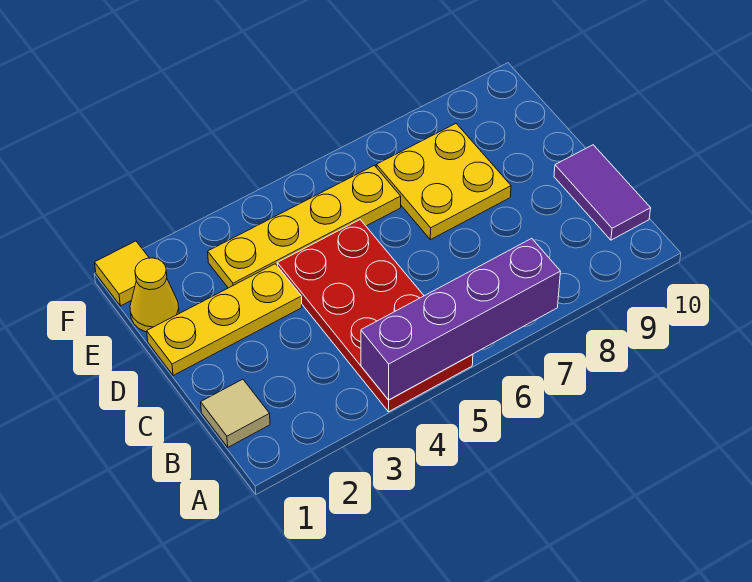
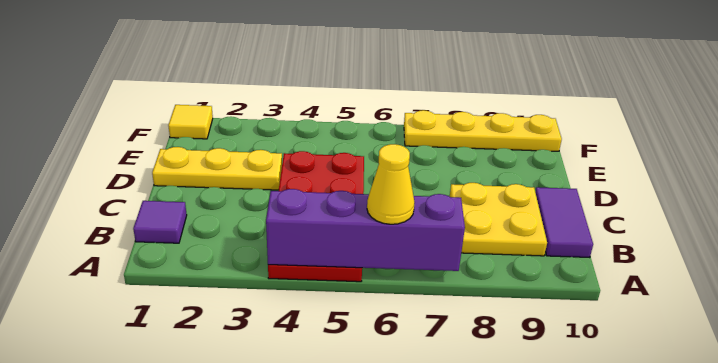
tan 1x1 tile [201,379,270,447] -> purple 1x1 tile [133,201,187,243]
yellow 2x2 plate [376,124,511,240] -> yellow 2x2 plate moved to [450,183,547,256]
yellow 1x1 cone [130,258,179,332] -> yellow 1x1 cone moved to [367,144,415,224]
yellow 1x4 plate [208,165,401,288] -> yellow 1x4 plate moved to [404,110,562,151]

